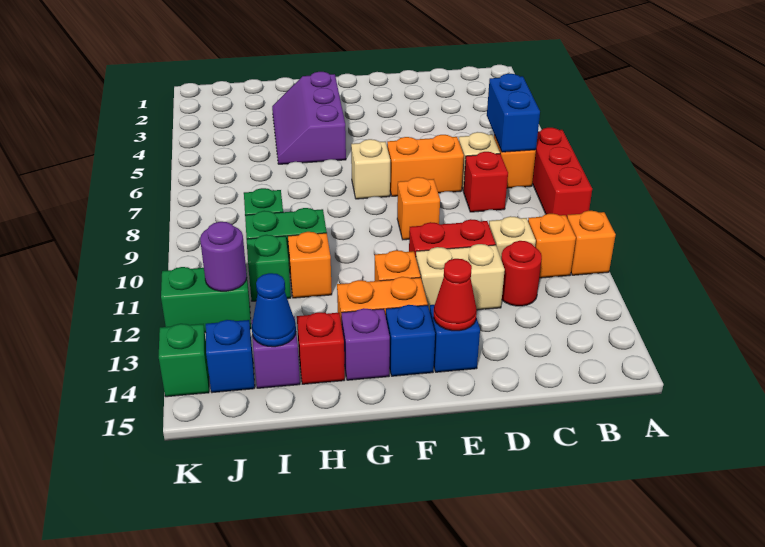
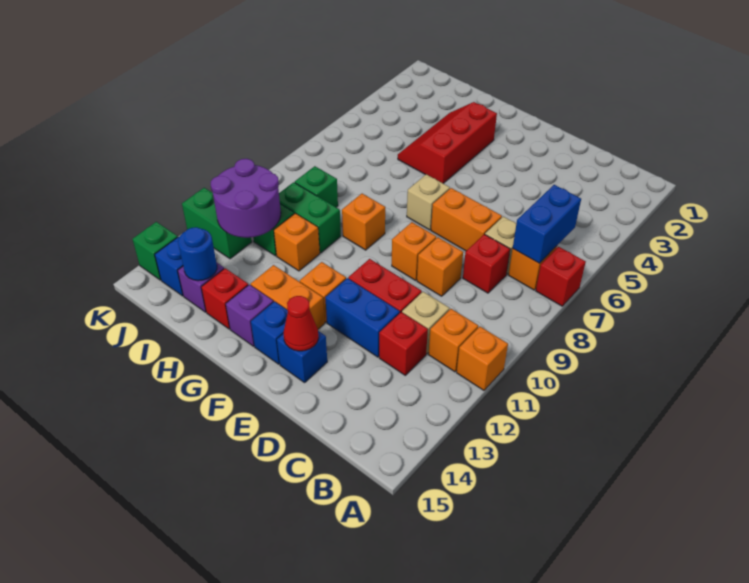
red 1x3 brick [532,128,592,217] -> red 1x1 brick [536,247,586,306]
red 1x1 round brick [501,241,542,306] -> red 1x1 brick [379,312,428,375]
none -> orange 1x1 brick [417,237,463,296]
tan 1x2 brick [416,244,505,311] -> blue 1x2 brick [325,278,400,357]
purple 2x3 slope [272,72,346,164] -> red 2x3 slope [398,102,497,184]
none -> orange 1x1 brick [342,194,385,250]
blue 1x1 cone [252,273,296,347] -> blue 1x1 round brick [178,227,217,281]
purple 1x1 round brick [200,222,247,291] -> purple 2x2 round brick [211,159,281,238]

